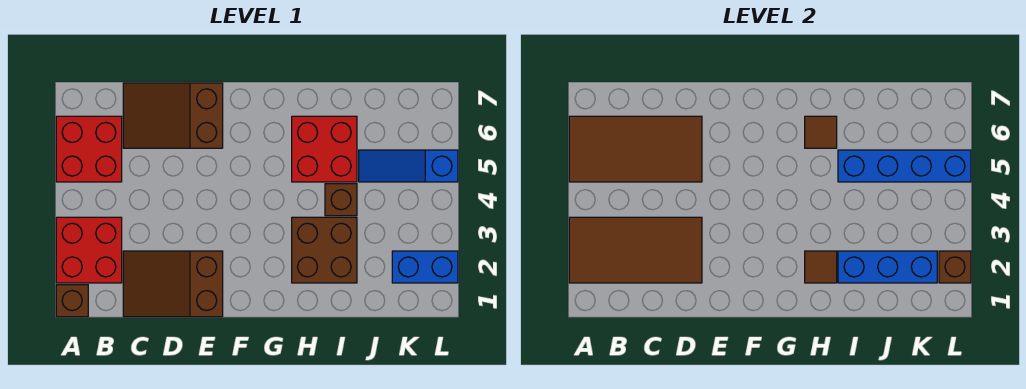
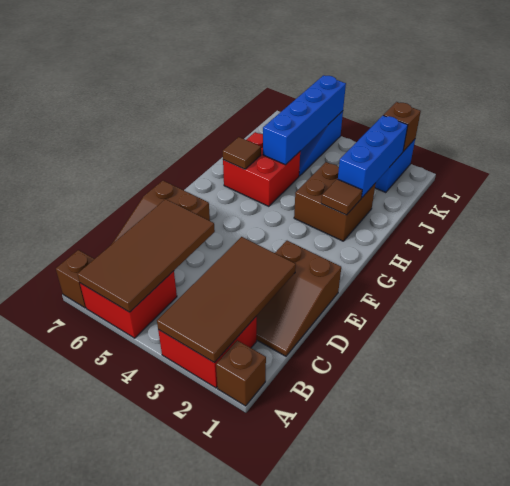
brown 1x1 brick [325,184,357,216] -> brown 1x1 brick moved to [56,250,94,308]

